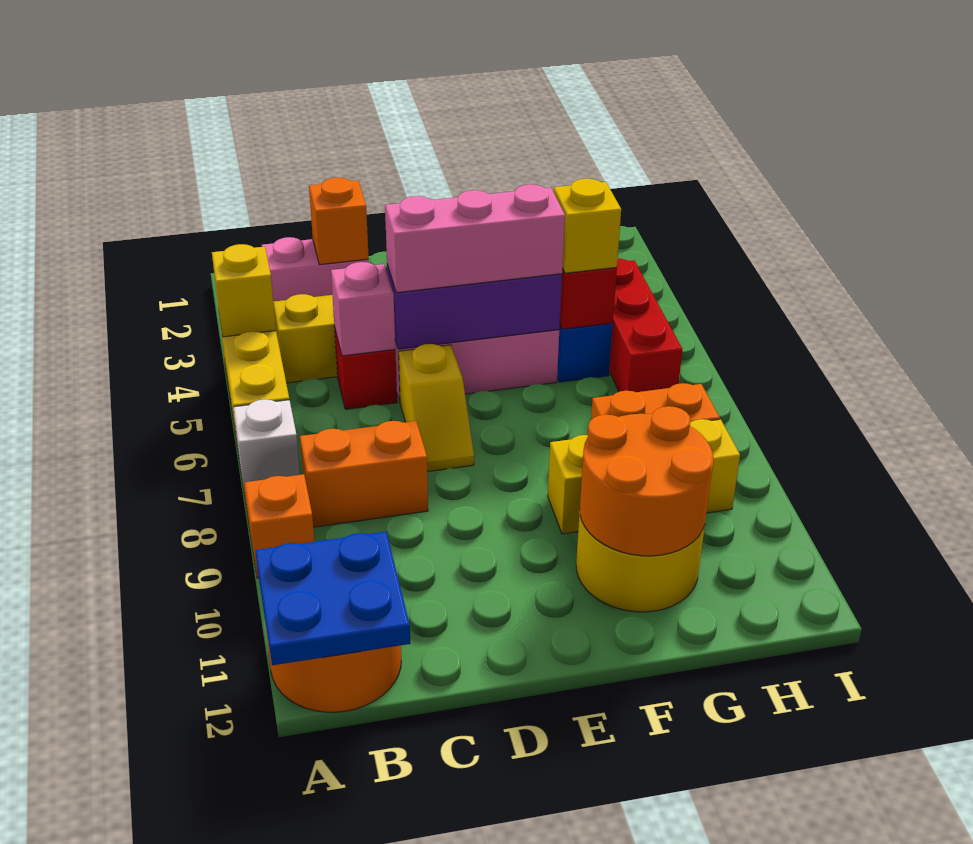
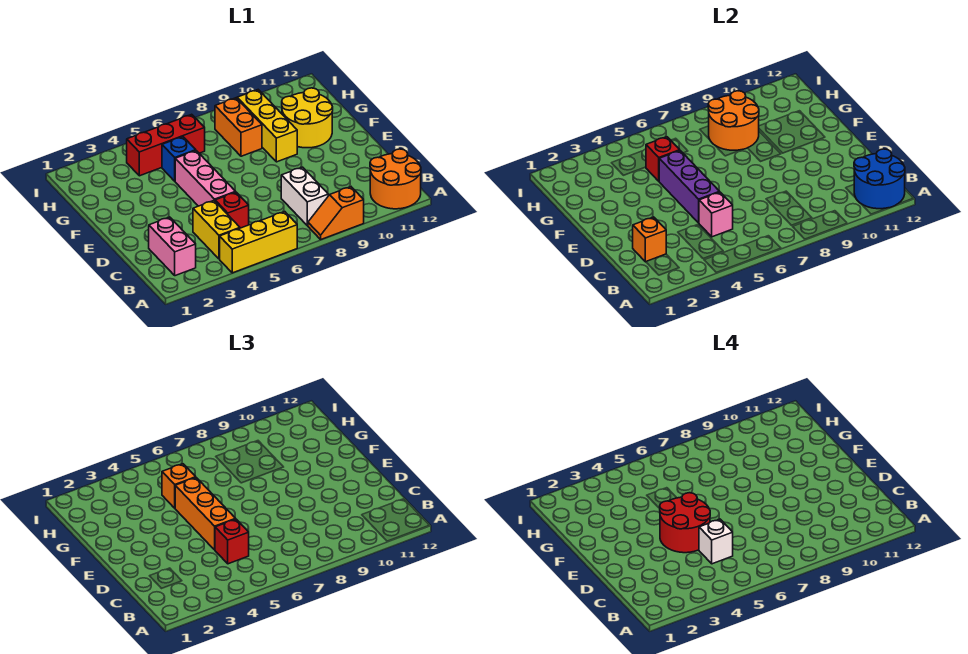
yellow 1x1 brick [212,244,276,337] -> none
white 1x1 brick [233,399,300,487] -> white 1x1 brick moved to [699,519,733,564]
blue 2x2 plate [255,532,410,665] -> blue 2x2 round brick [854,149,905,209]
orange 1x2 brick [300,421,428,527] -> white 1x2 brick [281,167,328,226]
none -> red 1x1 brick [215,519,249,564]
none -> red 2x2 round brick [660,493,710,553]
pink 1x3 brick [385,184,565,293] -> orange 1x3 brick [175,478,235,550]
yellow 1x2 slope [399,344,474,472] -> none
orange 2x2 round brick [580,406,713,556] -> orange 2x2 round brick moved to [708,91,759,150]
yellow 1x1 brick [554,179,621,273] -> orange 1x1 brick [162,464,196,508]

